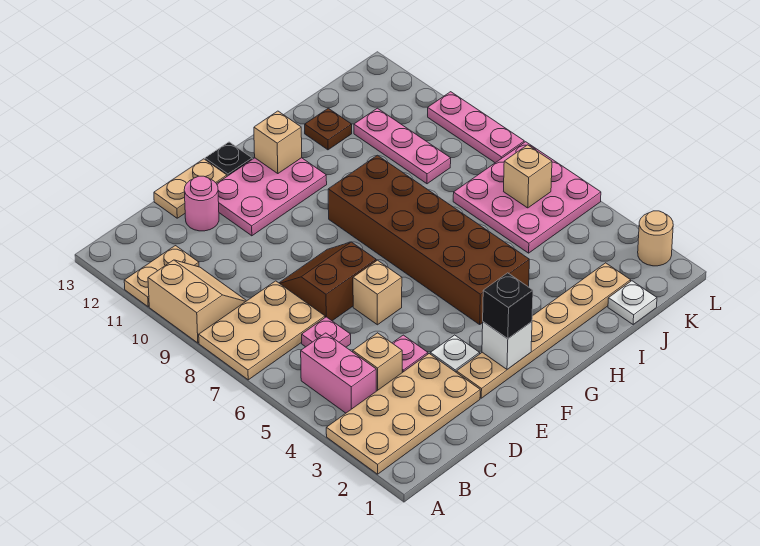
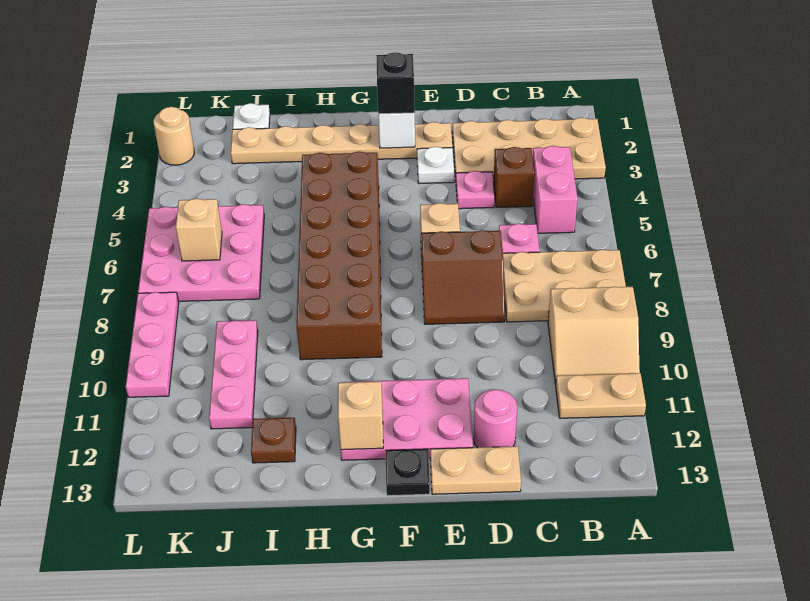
tan 2x2 slope [148,260,246,343] -> tan 2x2 slope turned to [548,287,640,384]
tan 1x1 brick [353,333,402,391] -> brown 1x1 brick [494,147,534,207]

